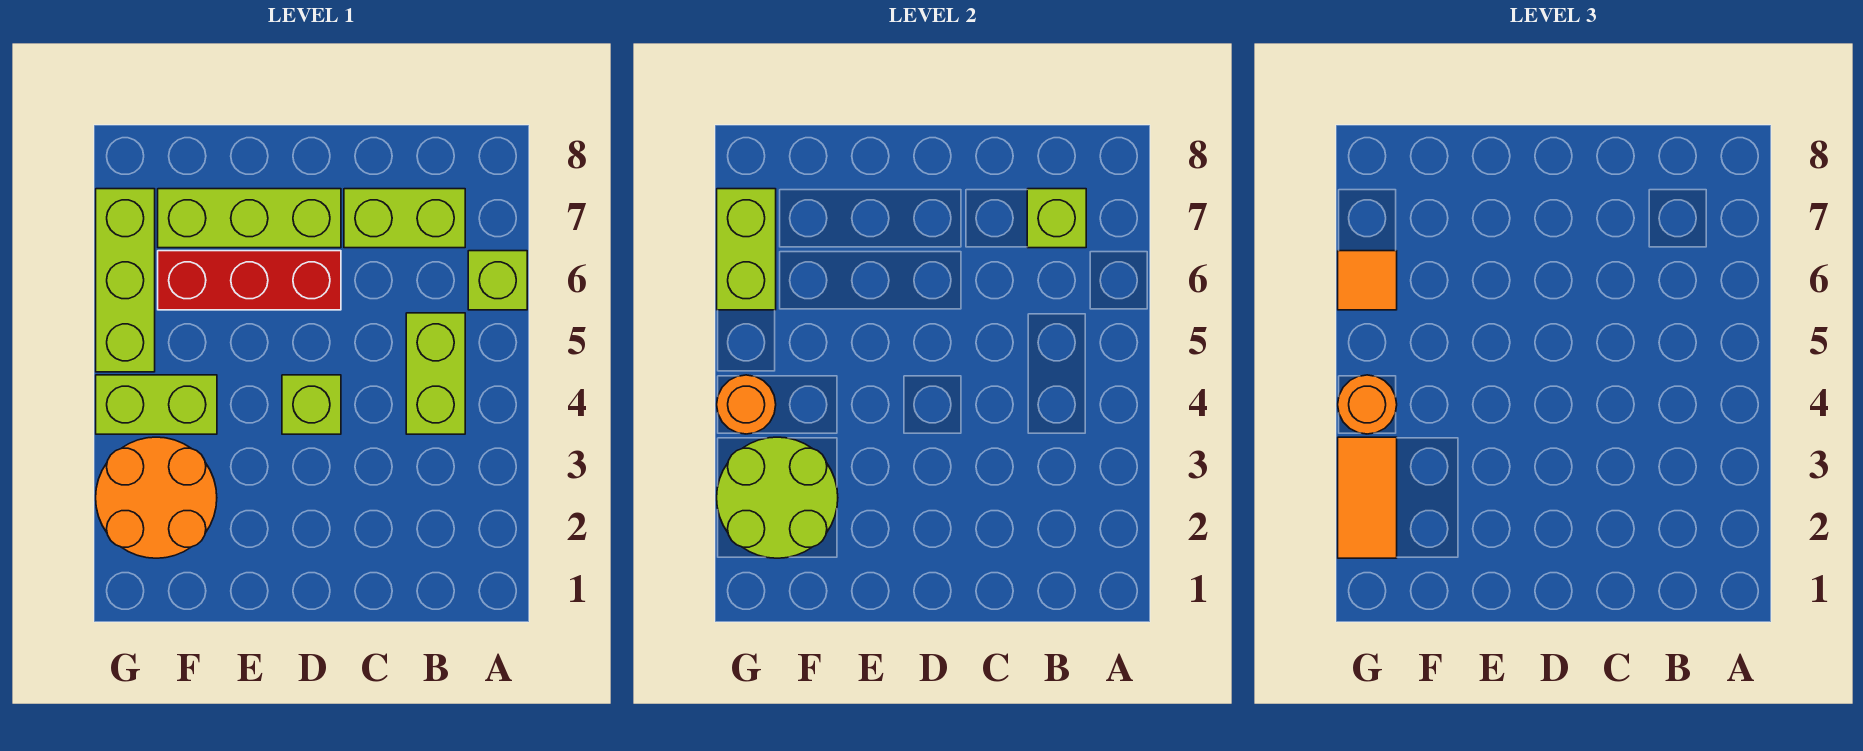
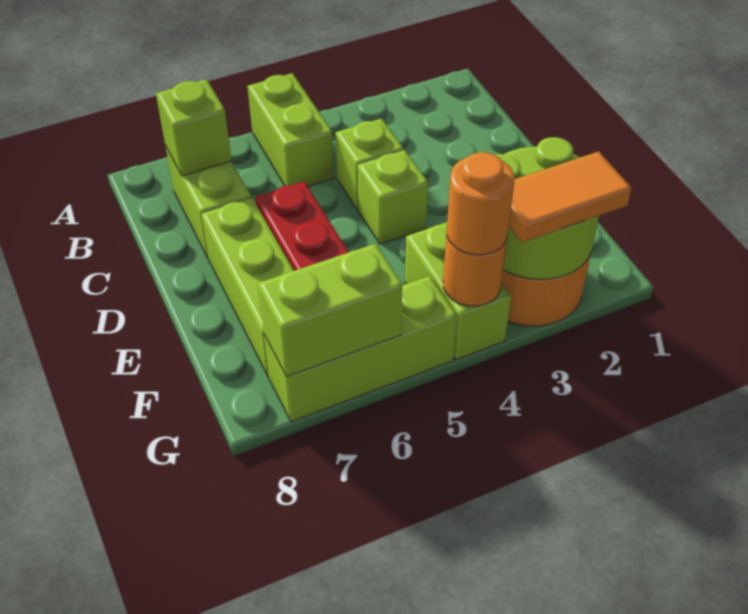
lime 1x1 brick [468,251,527,310] -> lime 1x1 brick moved to [336,118,404,210]
lime 1x2 brick [406,313,465,434] -> lime 1x2 brick turned to [248,73,334,186]
orange 1x1 tile [1338,251,1397,310] -> none

